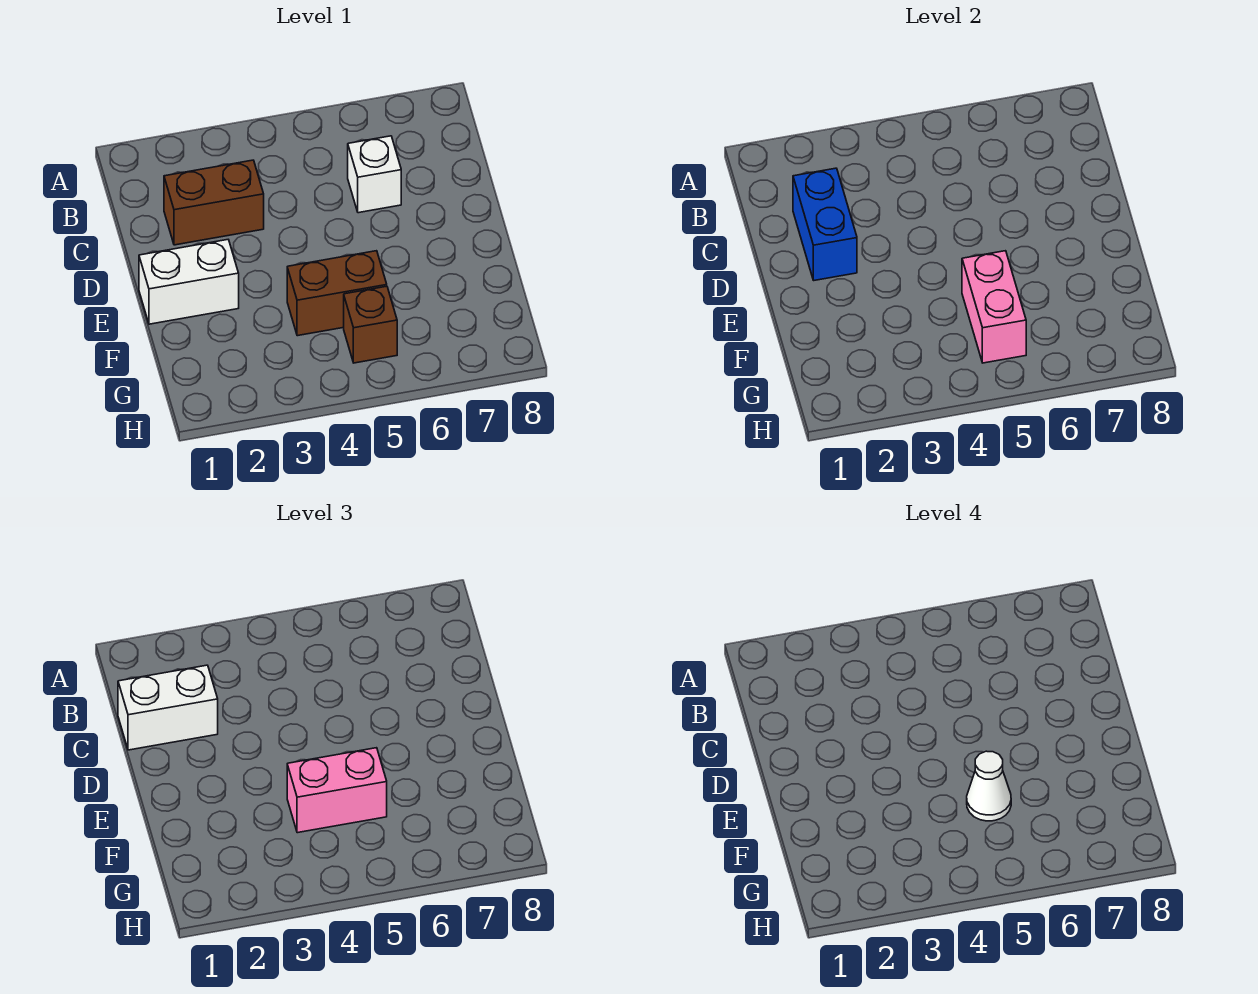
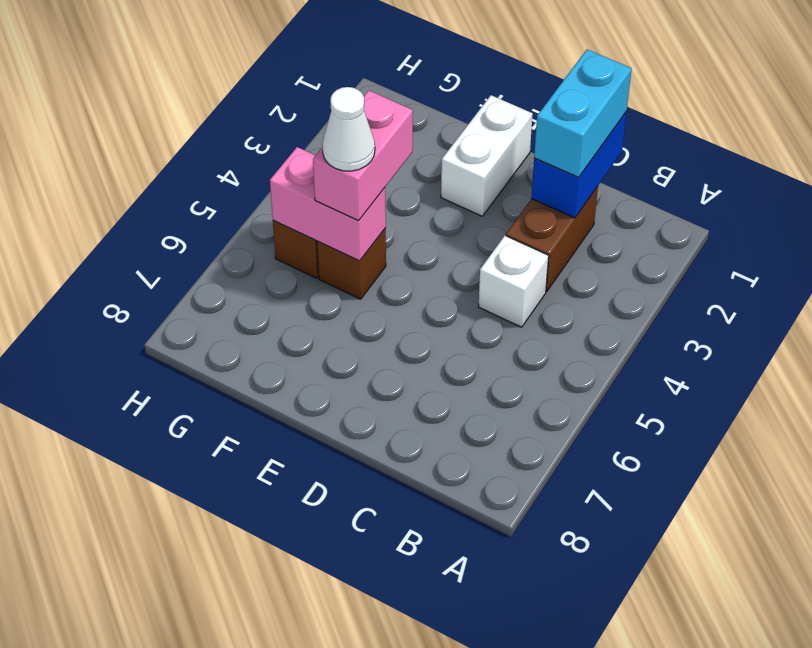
white 1x2 brick [118,665,218,750] -> cyan 1x2 brick [534,50,632,177]
blue 1x2 brick [793,168,857,280] -> blue 1x2 brick turned to [531,112,627,218]
white 1x1 brick [348,136,401,213] -> white 1x1 brick moved to [479,236,549,327]
brown 1x2 brick [287,251,387,336] -> brown 1x1 brick [317,228,386,299]

